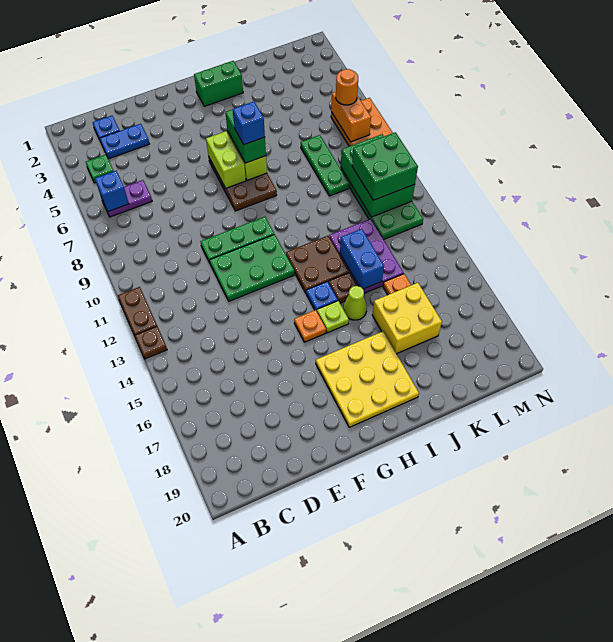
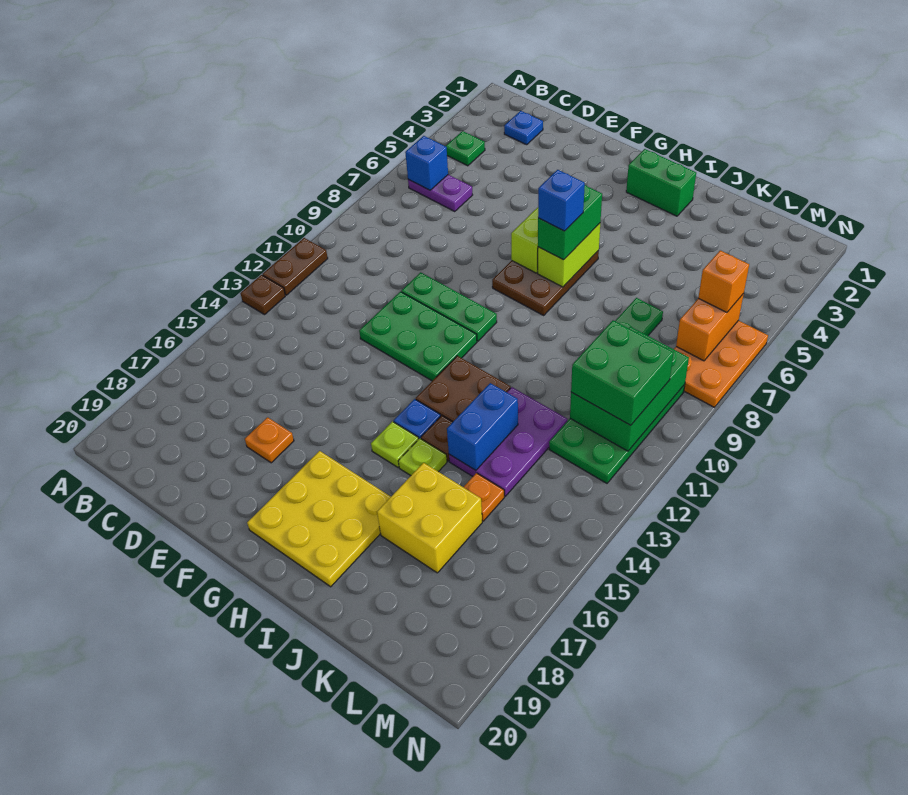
blue 1x2 plate [100,124,149,159] -> none
orange 1x1 plate [294,310,326,342] -> orange 1x1 plate moved to [245,417,294,463]
lime 1x1 cone [343,286,367,320] -> lime 1x1 plate [398,439,447,476]
orange 1x1 round brick [336,69,358,105] -> orange 1x1 brick [698,250,749,312]

